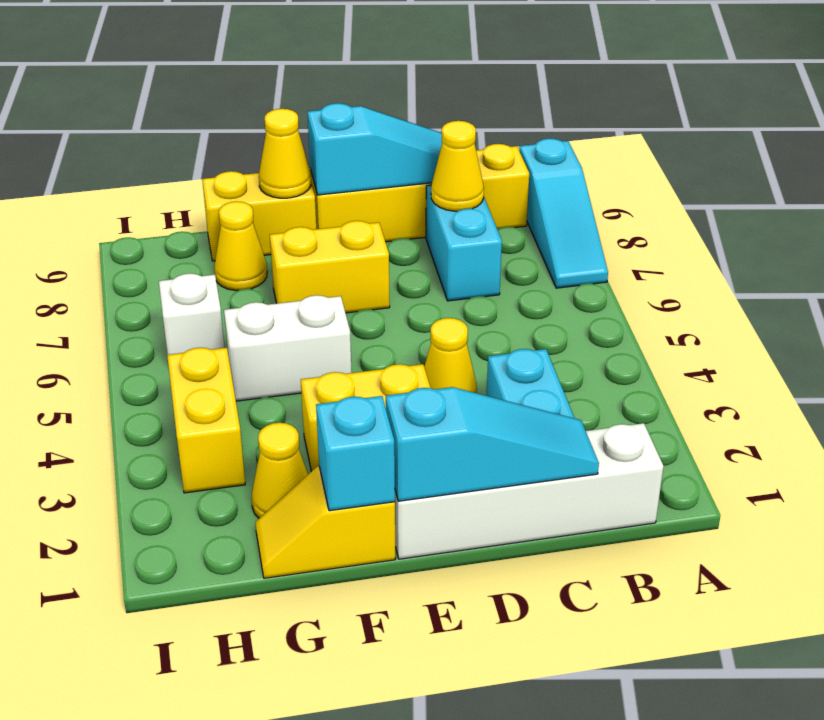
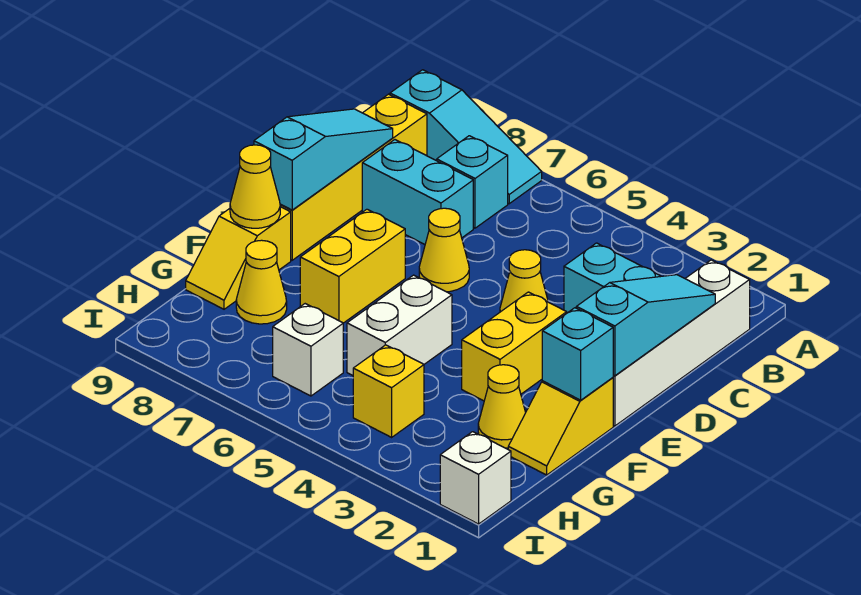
none -> cyan 1x1 brick [437,136,508,228]
yellow 1x1 cone [431,121,484,211] -> yellow 1x1 cone moved to [419,208,469,292]
yellow 1x2 brick [202,171,316,261] -> yellow 1x2 slope [186,207,291,309]
yellow 1x2 brick [167,348,245,493] -> yellow 1x1 brick [353,345,424,437]
none -> white 1x1 brick [440,432,511,524]

